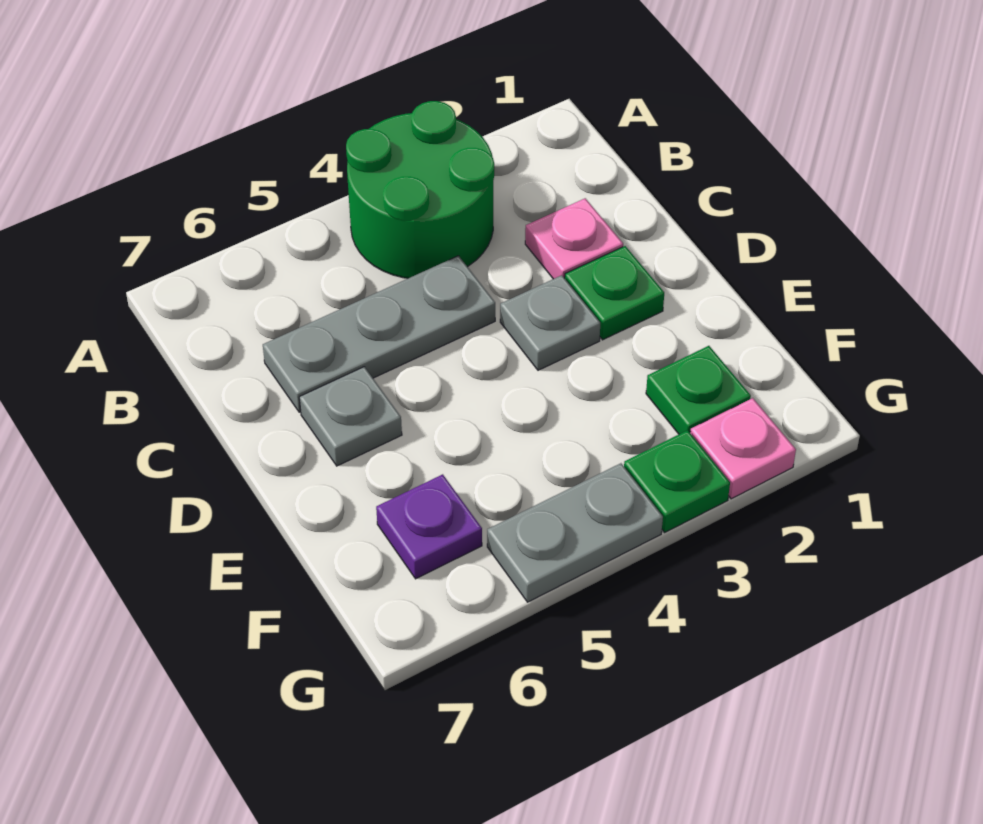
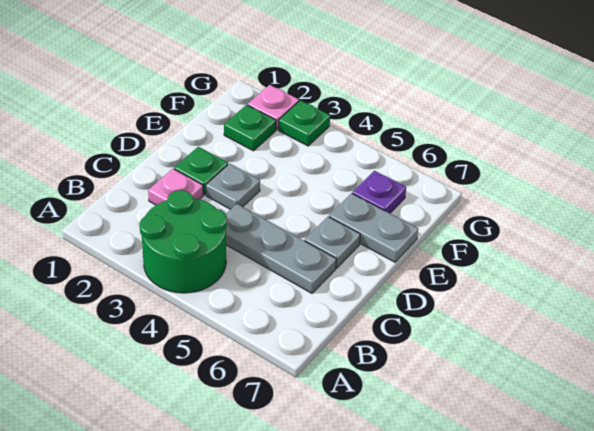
grey 1x2 plate [487,463,663,602] -> grey 1x2 plate moved to [329,193,418,262]

